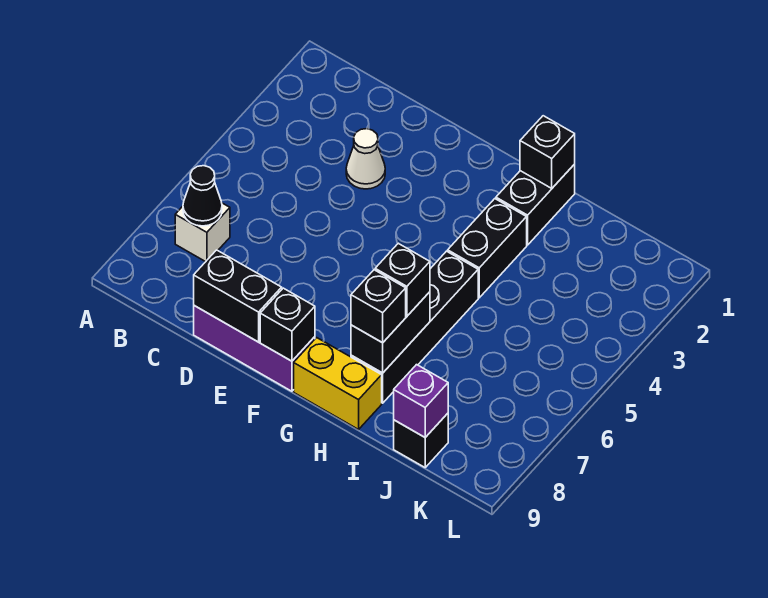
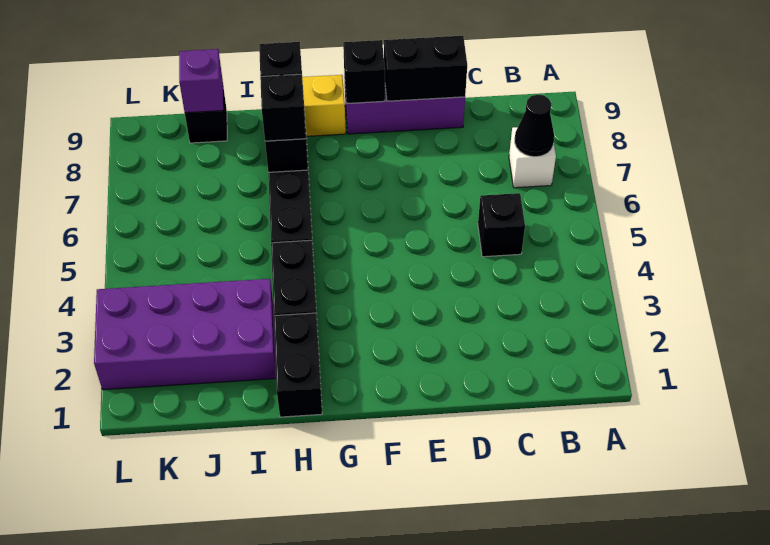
white 1x1 cone [346,129,385,189] -> none
black 1x1 brick [520,116,575,188] -> black 1x1 brick moved to [478,193,525,257]
none -> purple 2x4 brick [94,279,276,390]

